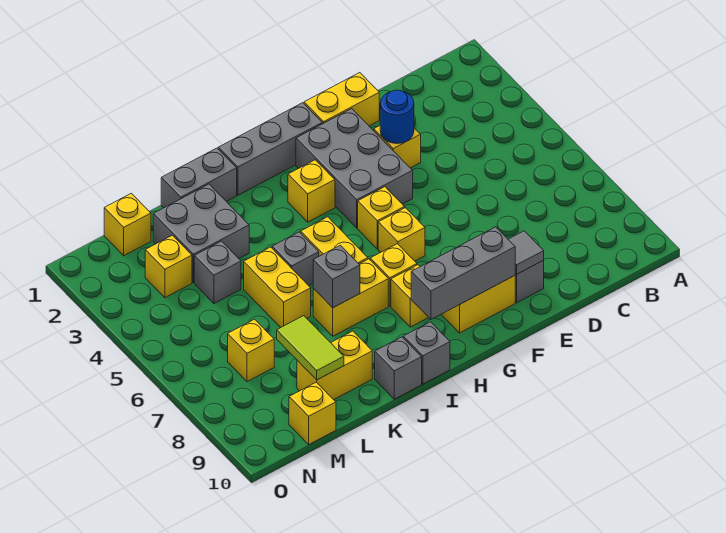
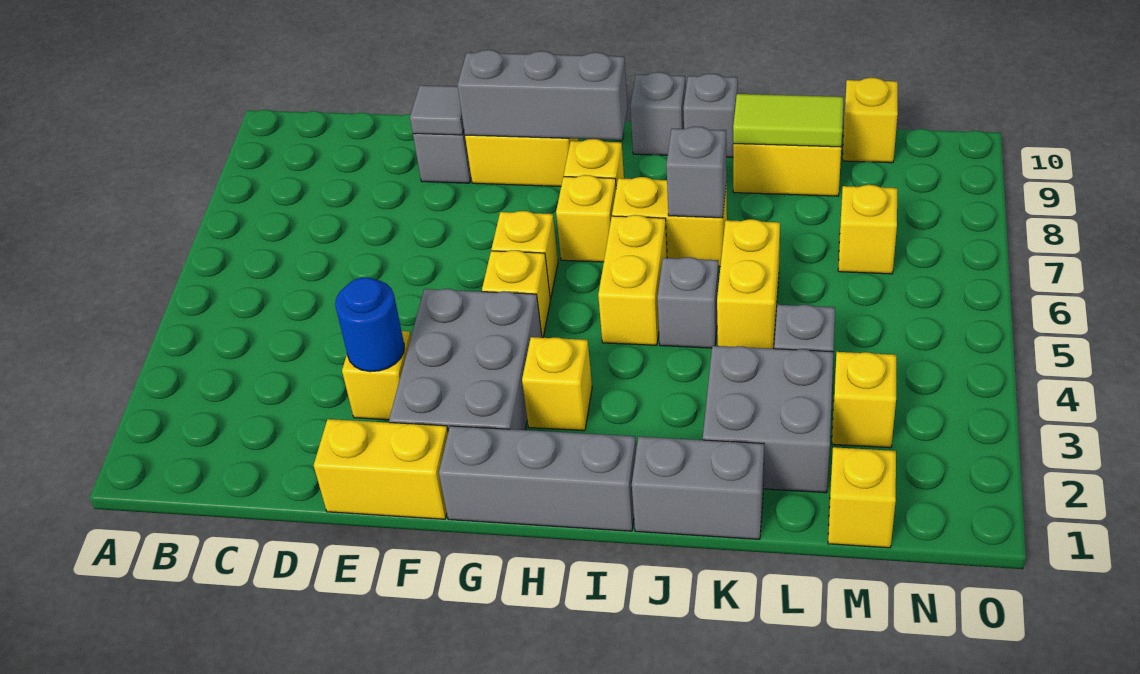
lime 1x2 tile [277,316,344,380] -> lime 1x2 tile turned to [733,94,844,147]

